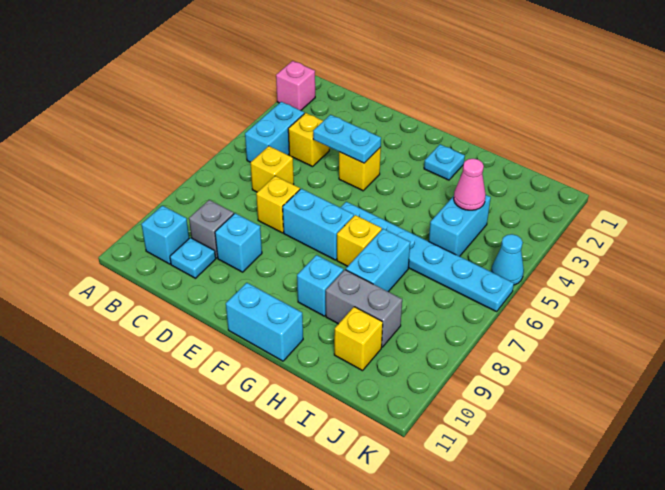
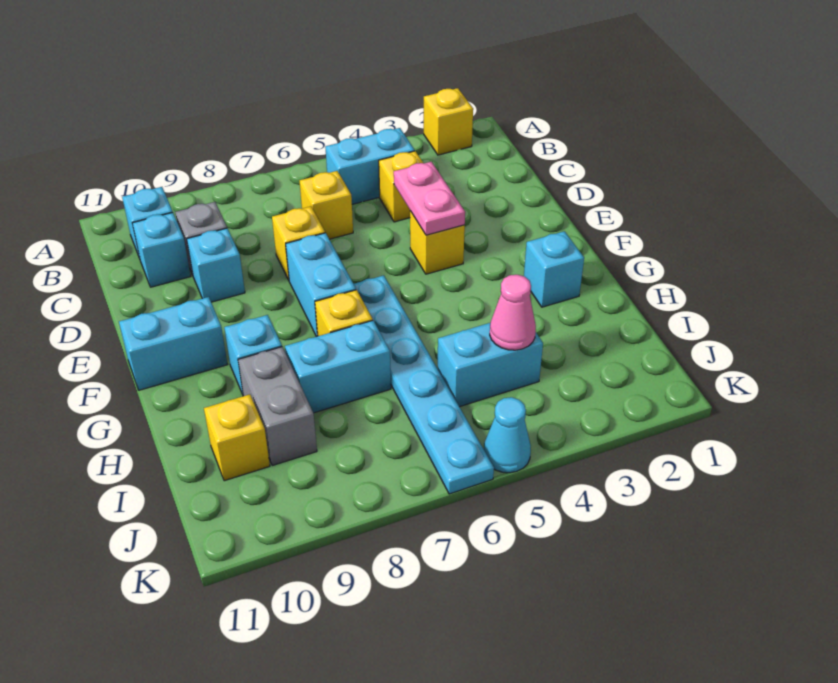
pink 1x1 brick [276,61,315,110] -> yellow 1x1 brick [424,88,473,155]
cyan 1x1 plate [170,238,216,278] -> cyan 1x1 brick [132,213,191,287]
cyan 1x2 plate [313,115,381,163] -> pink 1x2 plate [394,162,465,235]
cyan 1x2 brick [226,283,303,361] -> cyan 1x2 brick turned to [119,297,228,390]
cyan 1x1 plate [424,144,465,180] -> cyan 1x1 brick [524,231,584,307]

